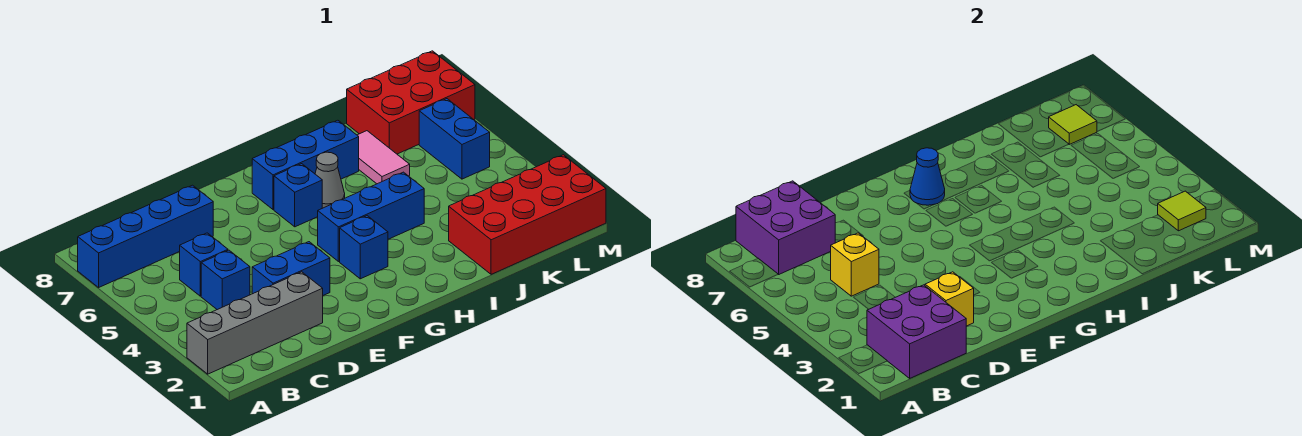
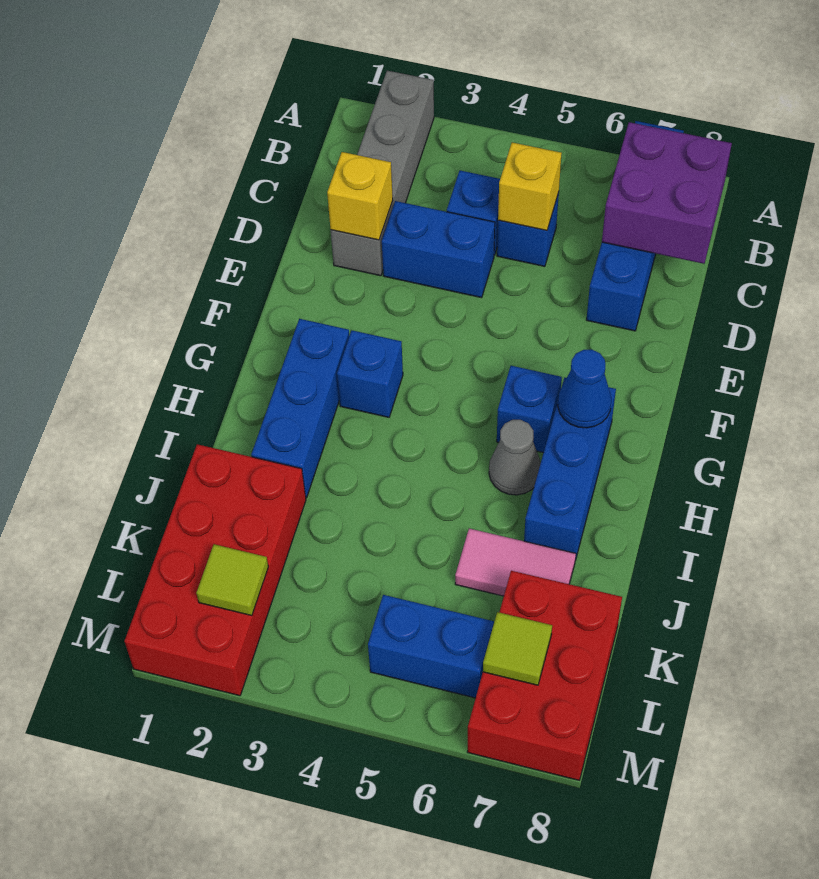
purple 2x2 brick [867,285,966,378] -> none
blue 1x2 brick [252,242,330,295] -> blue 1x2 brick turned to [382,201,495,298]
blue 1x3 brick [318,172,424,262] -> blue 1x3 brick moved to [251,319,349,498]

